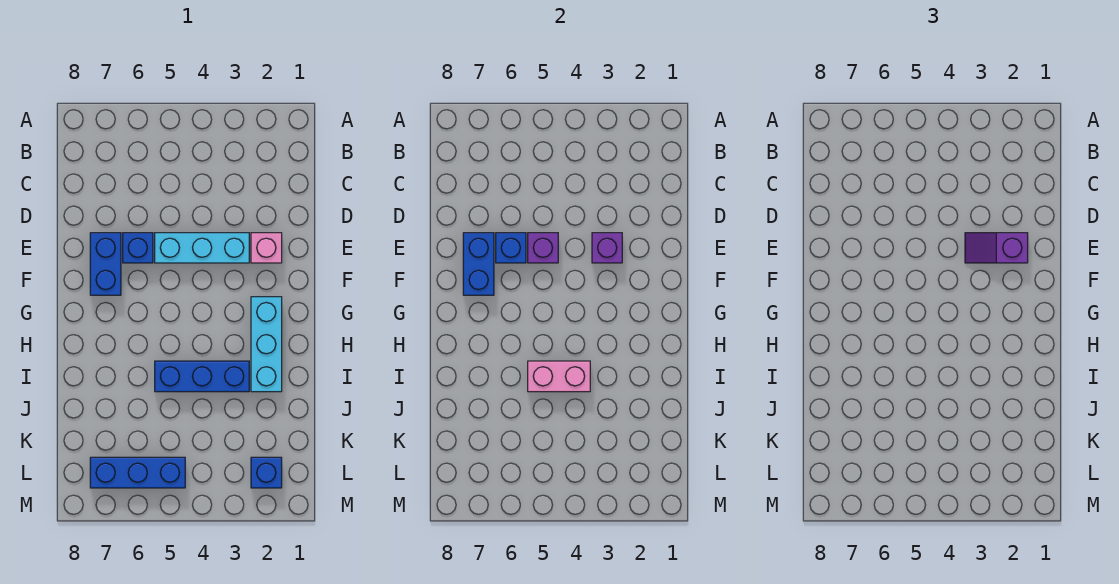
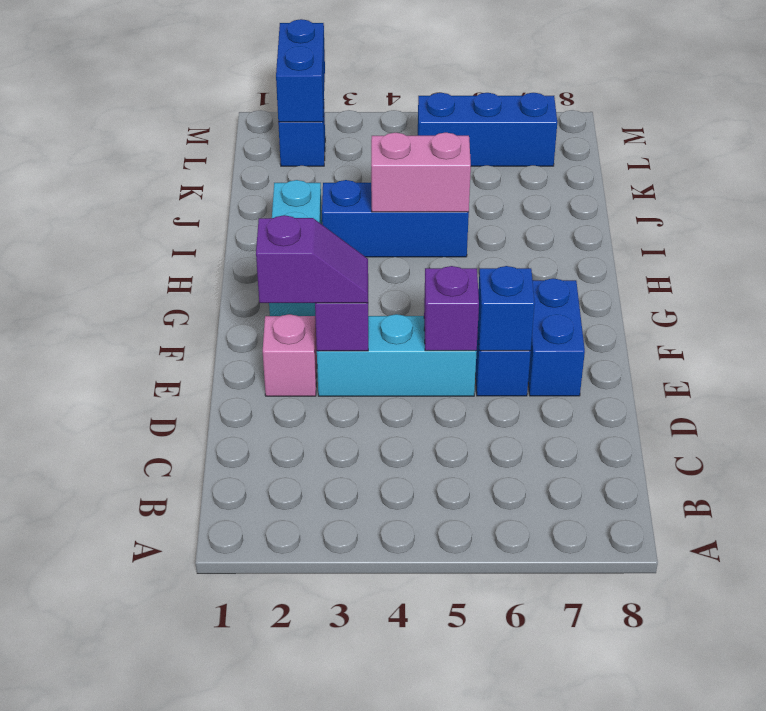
blue 1x2 brick [463,233,494,295] -> blue 1x2 brick moved to [276,19,325,122]

